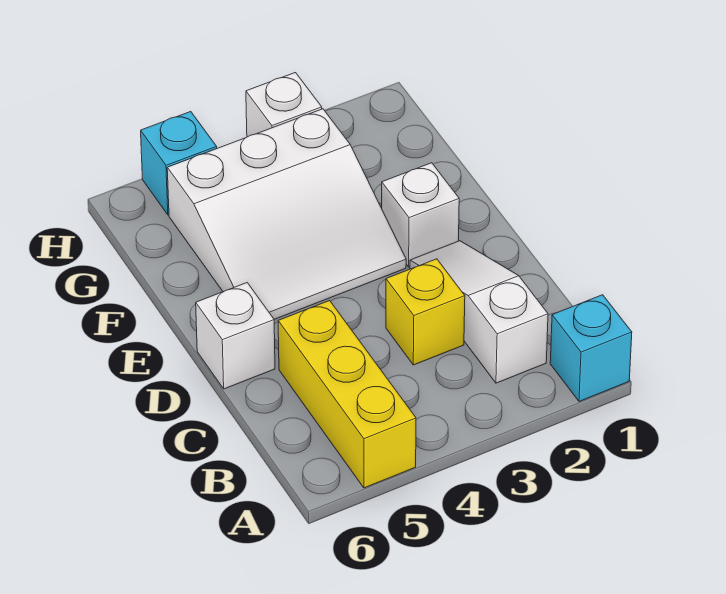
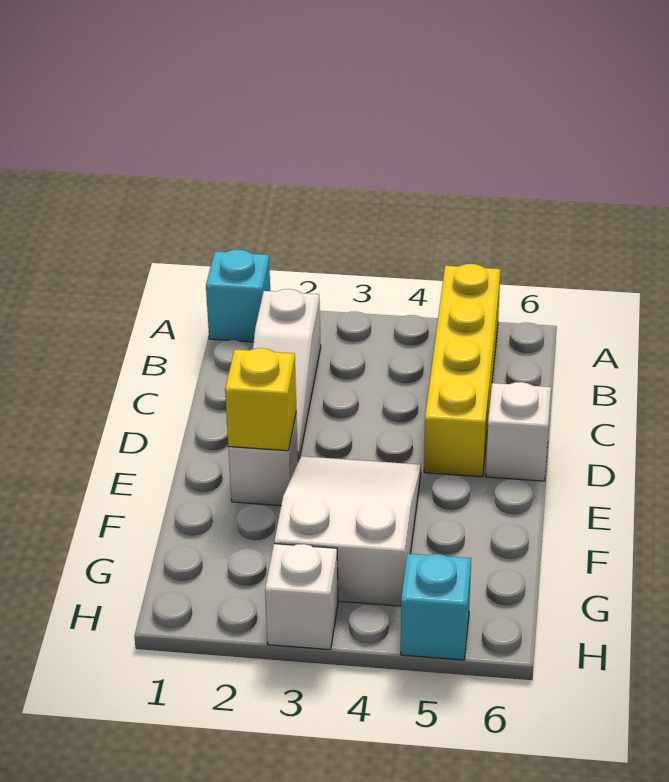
yellow 1x3 brick [278,301,416,488] -> yellow 1x4 brick [424,264,500,477]
yellow 1x1 brick [386,259,465,365] -> yellow 1x1 brick moved to [225,348,297,451]
white 3x3 slope [167,109,406,319] -> white 2x3 slope [274,456,421,606]

